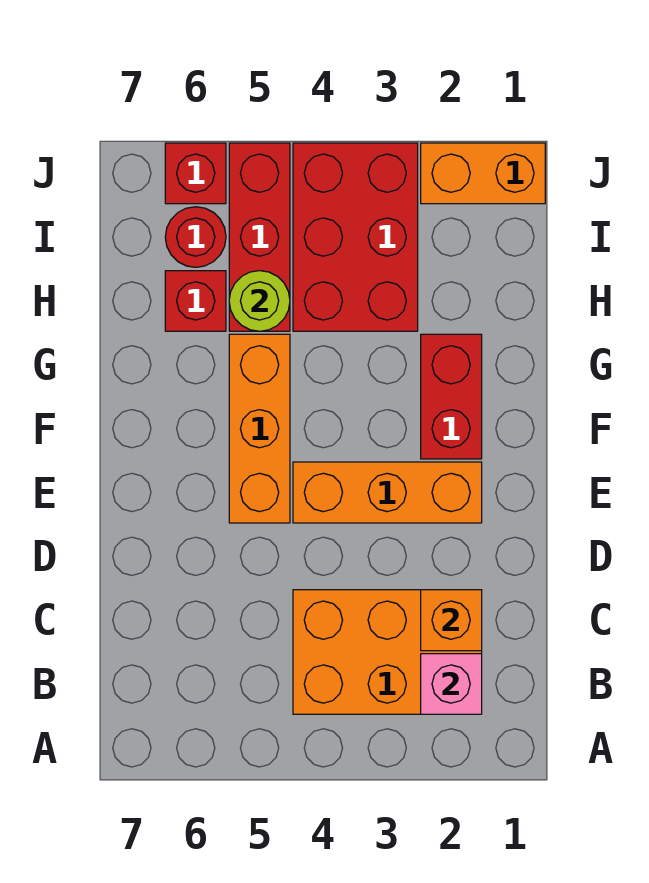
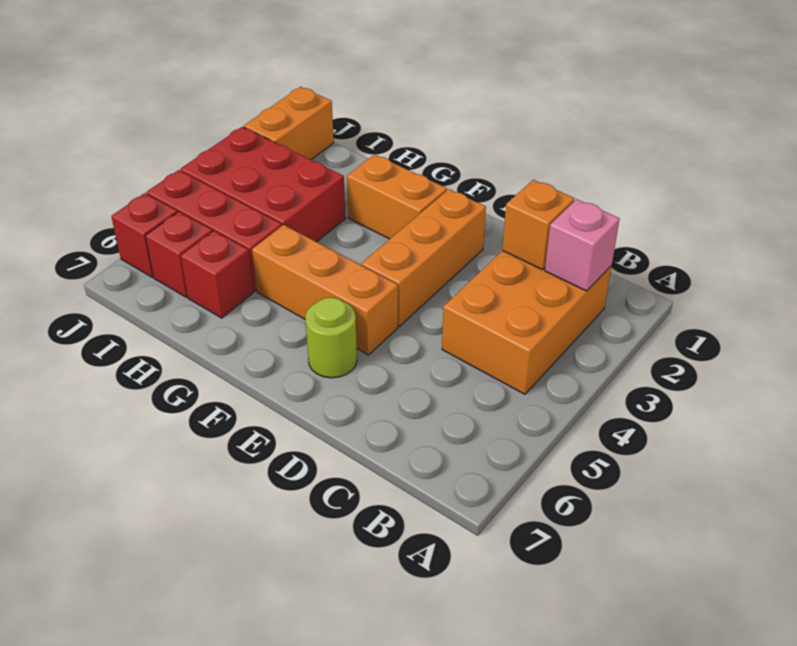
red 1x2 brick [421,334,482,459] -> orange 1x2 brick [347,154,447,239]
lime 1x1 round brick [229,271,290,331] -> lime 1x1 round brick moved to [305,297,357,378]
red 1x1 round brick [165,207,226,267] -> red 1x1 brick [145,212,212,297]

